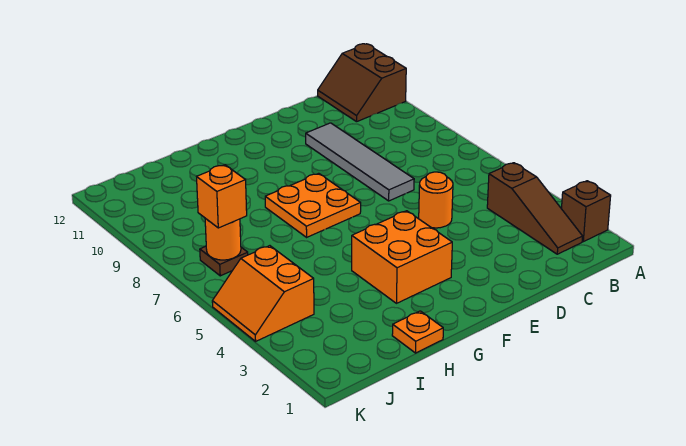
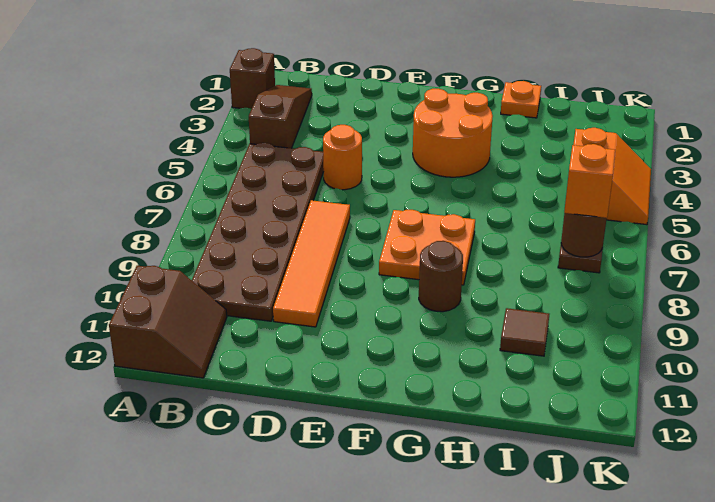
none -> brown 2x6 plate [192,143,324,321]
grey 1x4 tile [306,123,414,201] -> orange 1x4 tile [273,200,350,327]
orange 2x2 brick [352,211,452,303] -> orange 2x2 round brick [413,89,493,177]
none -> brown 1x1 round brick [419,241,463,312]
none -> brown 1x1 tile [500,308,549,356]
orange 1x1 round brick [205,218,241,260] -> brown 1x1 round brick [561,213,607,257]

